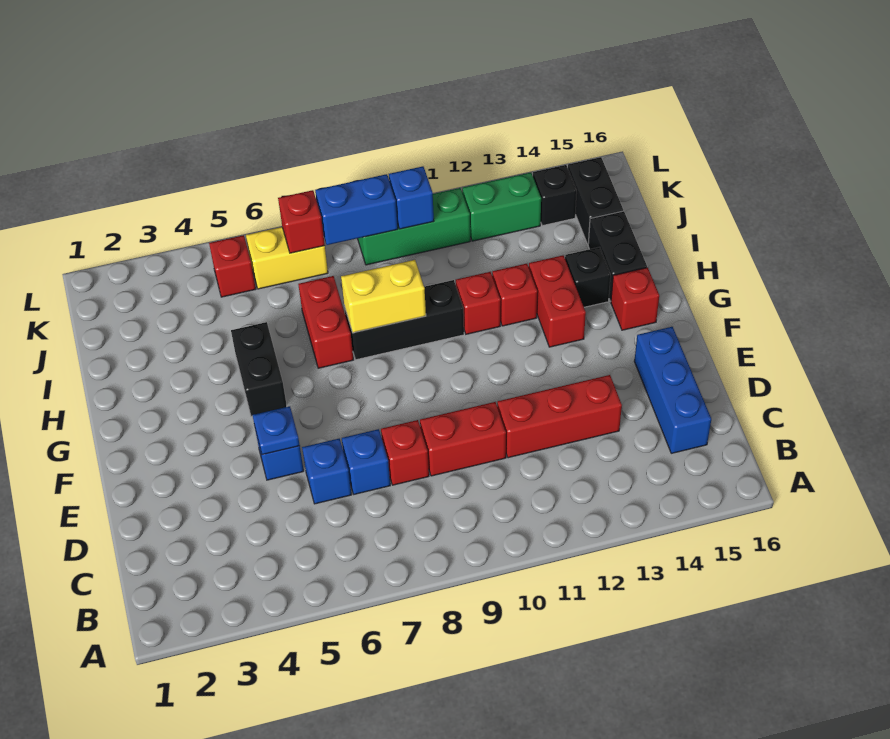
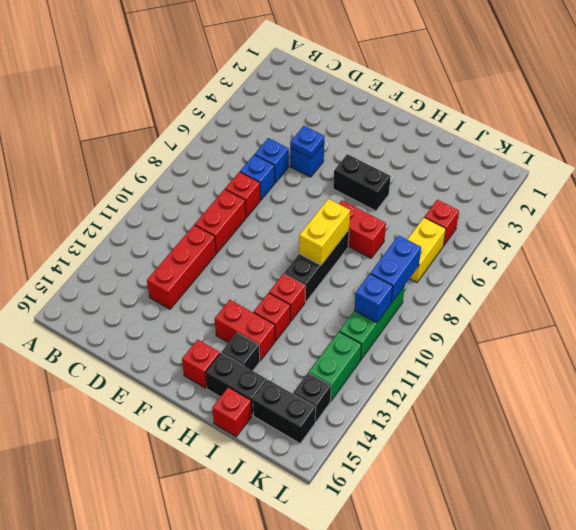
blue 1x3 brick [634,327,711,453] -> none
red 1x1 brick [278,190,325,253] -> red 1x1 brick moved to [212,387,252,437]

